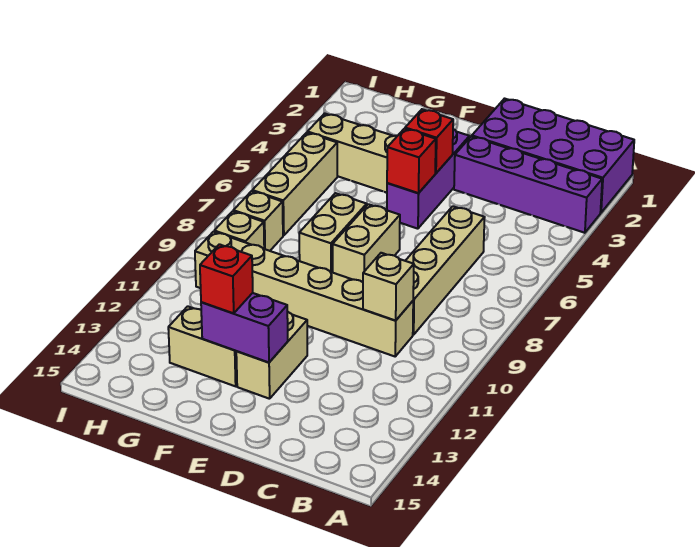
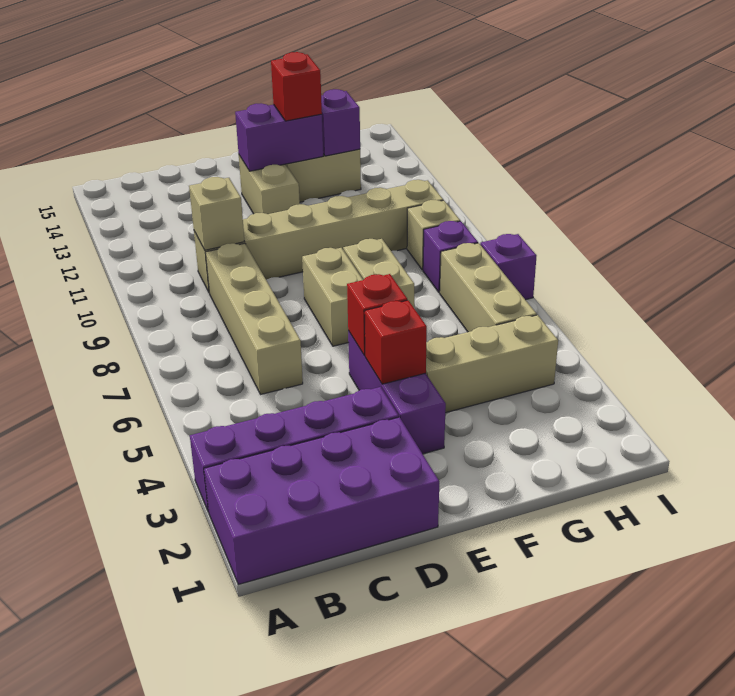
none -> purple 1x1 brick [321,89,360,156]
tan 1x1 brick [233,191,283,251] -> purple 1x1 brick [423,221,478,293]
none -> purple 1x1 brick [481,234,537,300]

